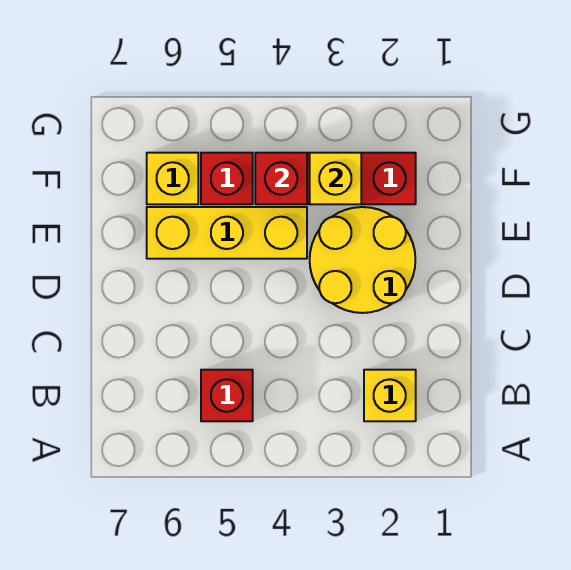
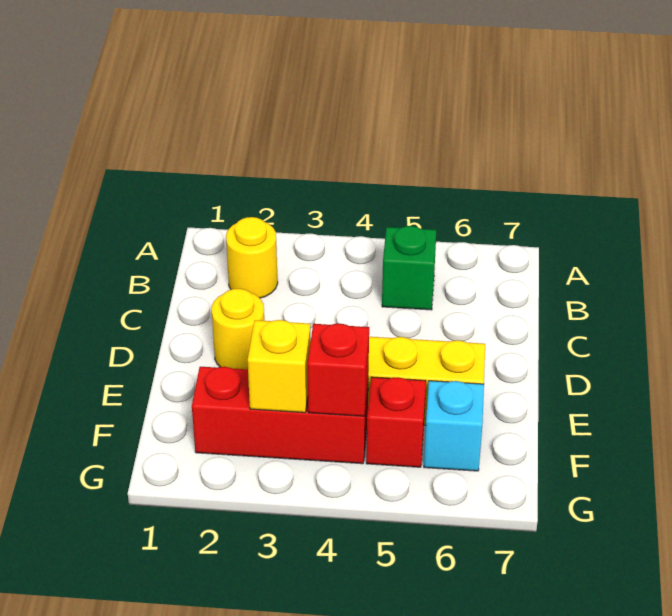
yellow 1x1 brick [364,370,416,421] -> yellow 1x1 round brick [226,217,278,298]
red 1x1 brick [201,370,253,421] -> green 1x1 brick [382,226,437,310]
yellow 2x2 round brick [310,207,415,313] -> yellow 1x1 round brick [212,289,264,369]
yellow 1x1 brick [147,153,198,204] -> cyan 1x1 brick [424,381,484,471]

